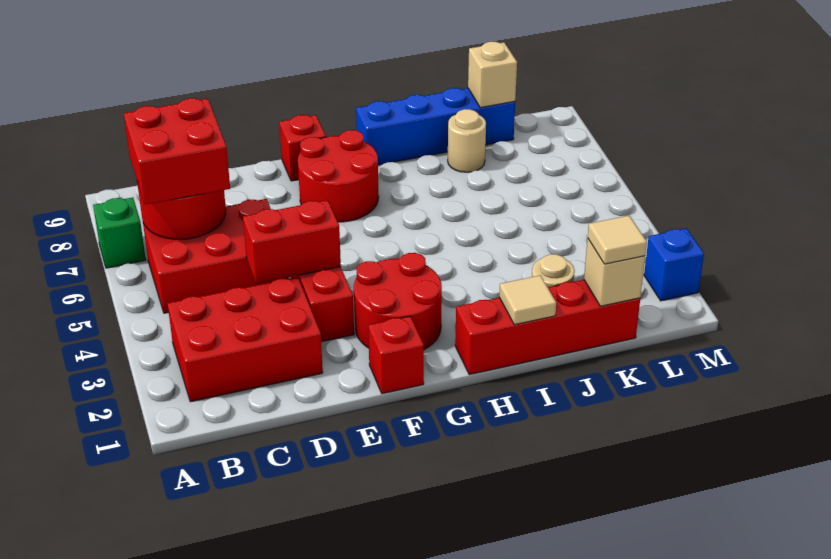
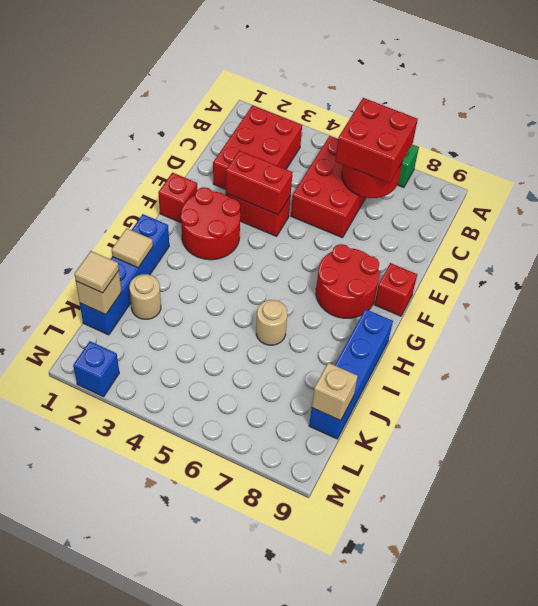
red 1x2 brick [243,200,341,284] -> red 1x2 brick turned to [226,150,293,215]
red 1x4 brick [455,280,640,375] -> blue 1x4 brick [80,214,169,335]
tan 1x1 round brick [448,109,486,172] -> tan 1x1 round brick moved to [256,300,287,345]

